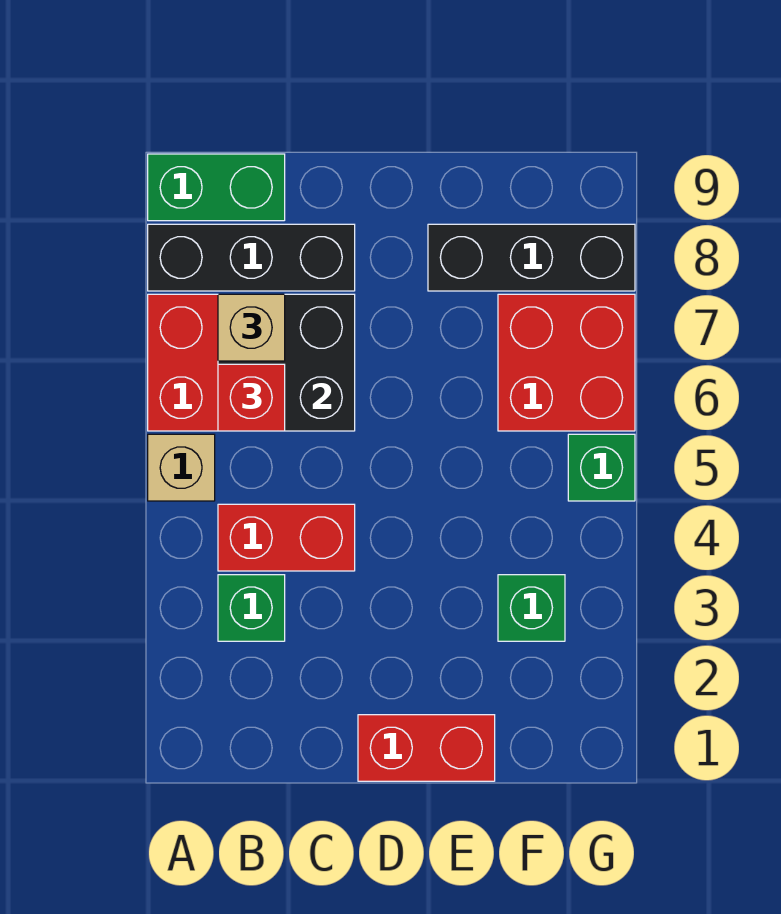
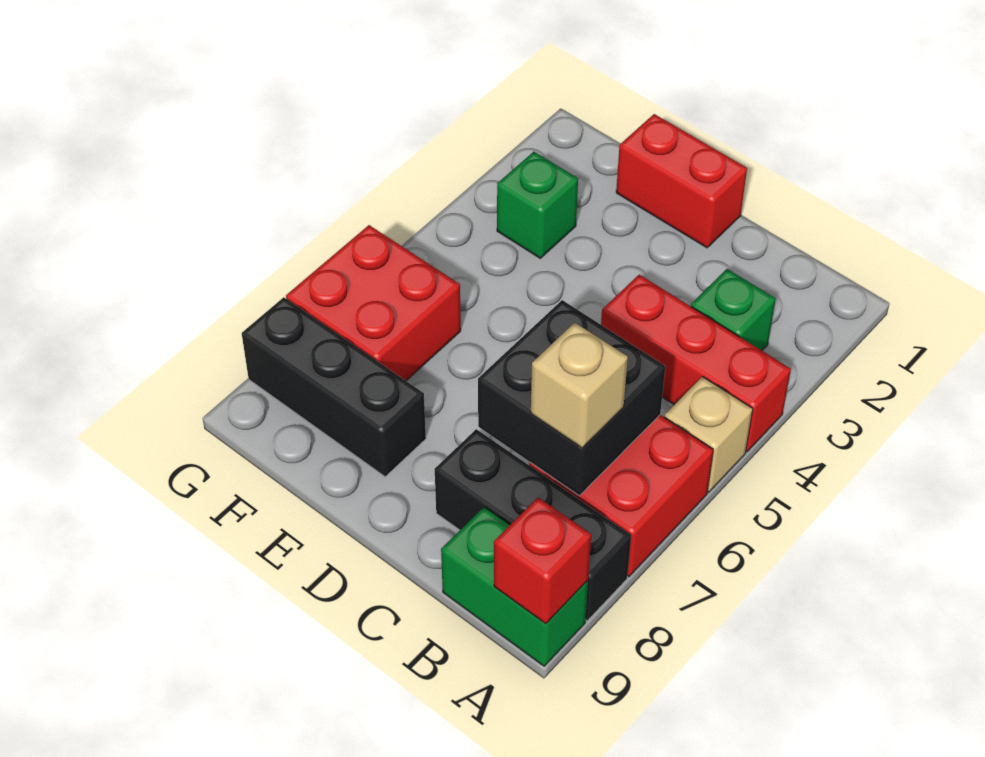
red 1x2 brick [218,504,355,571] -> red 1x3 brick [601,275,791,452]
red 1x1 brick [218,364,285,431] -> red 1x1 brick moved to [494,497,591,624]
green 1x1 brick [568,434,635,501] -> none

